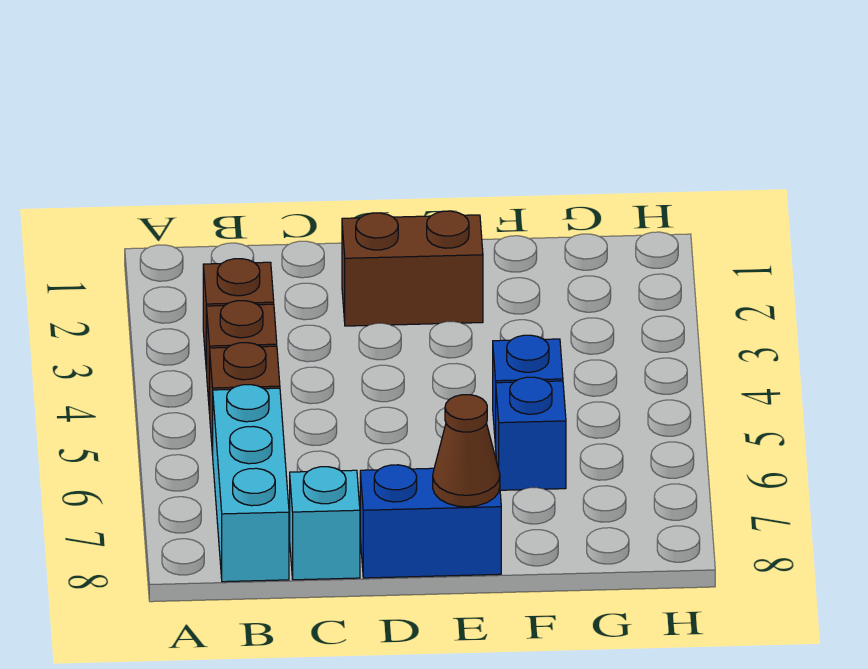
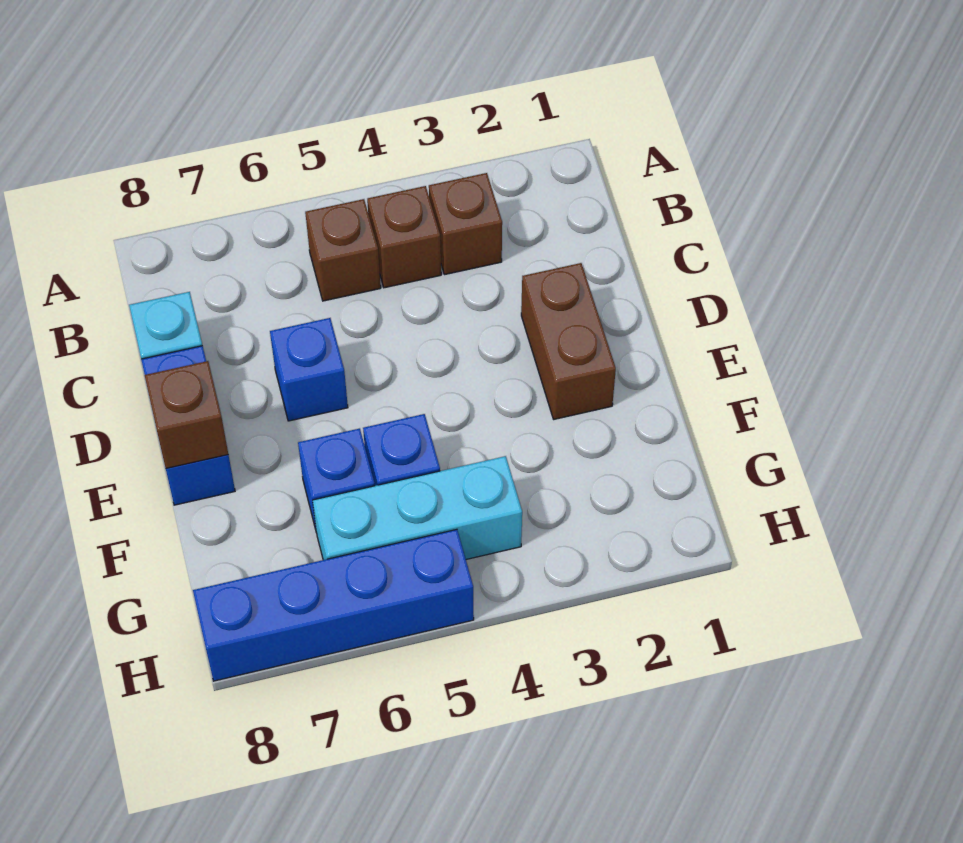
cyan 1x3 brick [213,385,289,582] -> cyan 1x3 brick moved to [313,456,522,560]
none -> blue 1x1 brick [270,318,348,421]
brown 1x1 cone [433,395,500,507] -> brown 1x1 brick [145,361,228,468]
none -> blue 1x4 brick [193,529,474,681]

